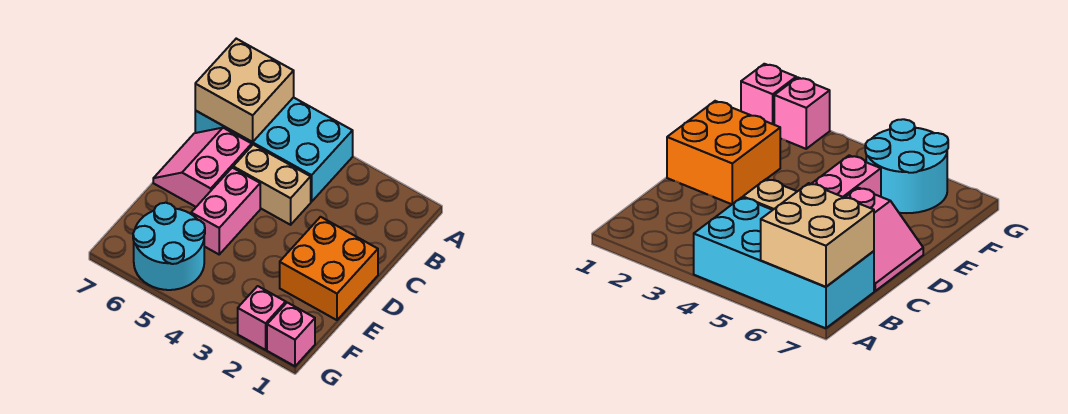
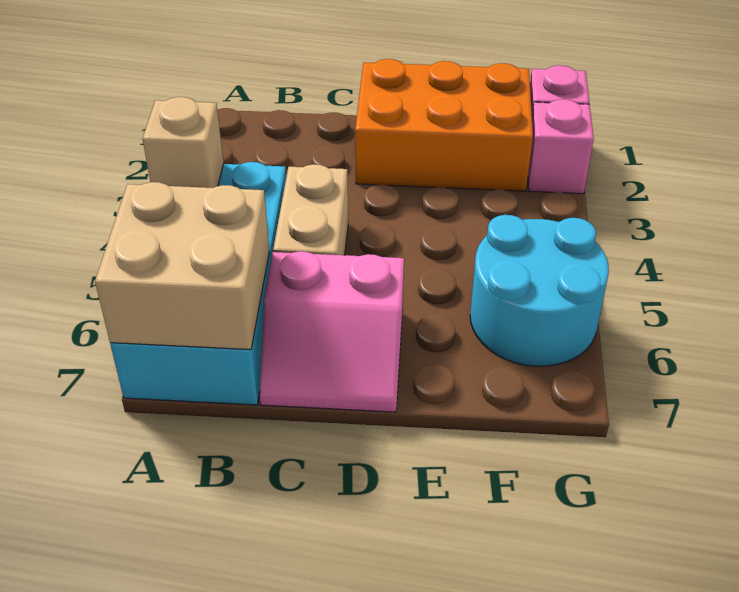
none -> tan 1x1 brick [142,97,224,188]
orange 2x2 brick [280,217,378,320] -> orange 2x3 brick [355,59,533,191]
pink 1x2 brick [191,168,260,254] -> none

